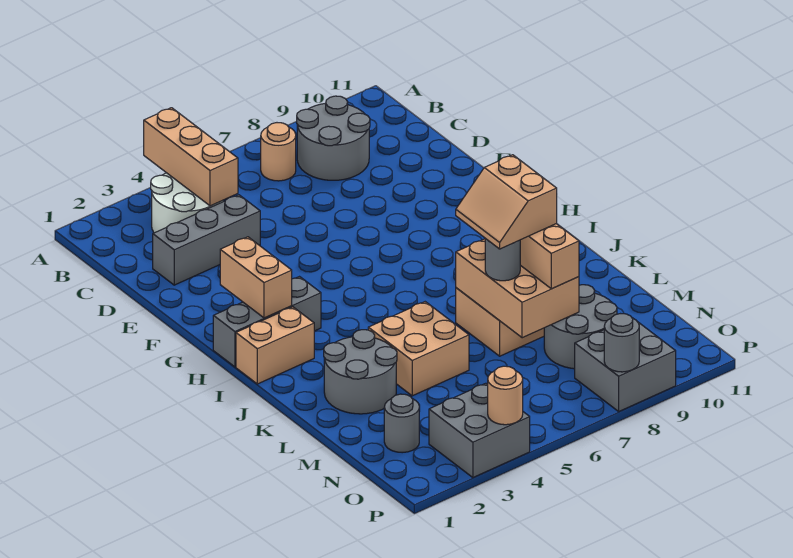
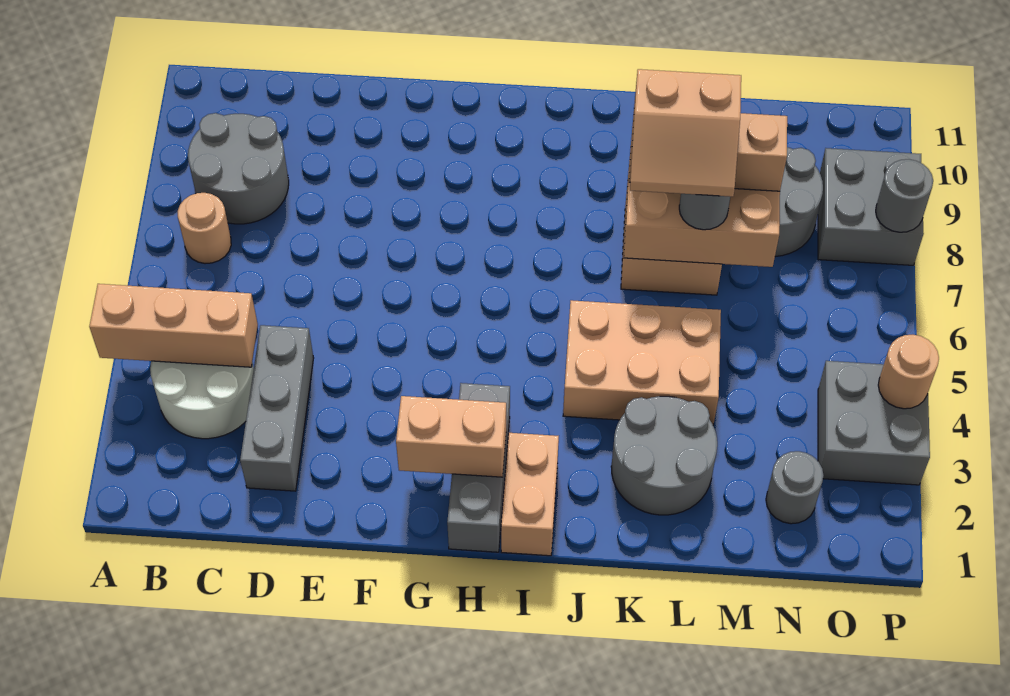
tan 2x2 brick [368,302,469,396] -> tan 2x3 brick [563,300,721,425]

